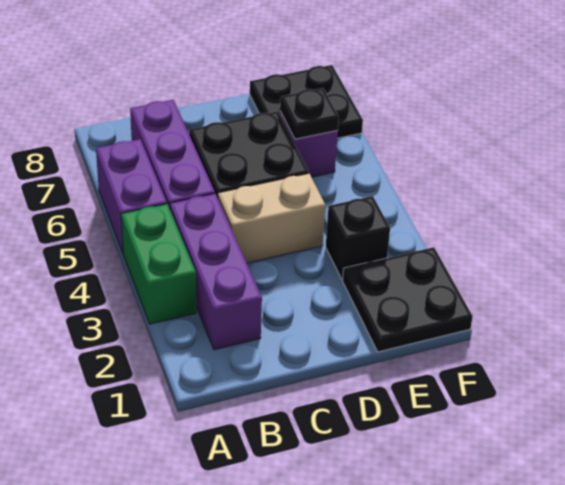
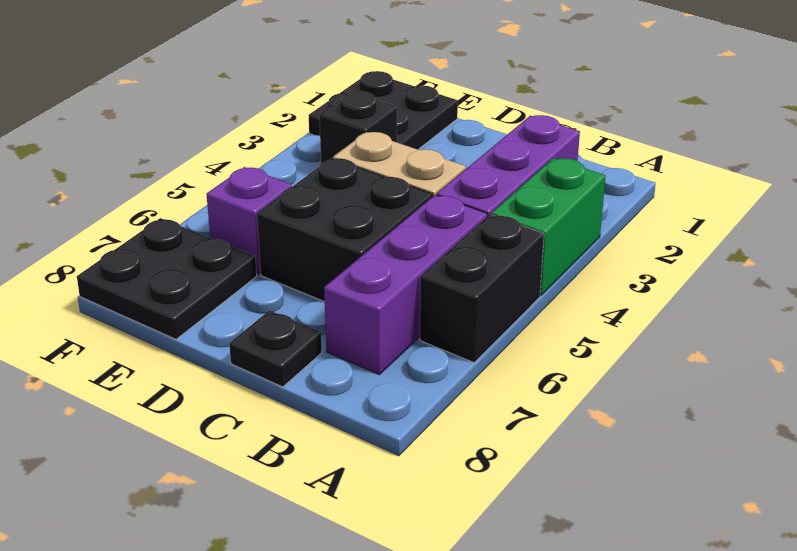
purple 1x2 brick [96,139,167,252] -> black 1x2 brick [420,215,544,362]
black 1x1 plate [280,88,339,139] -> black 1x1 plate moved to [229,310,322,387]

